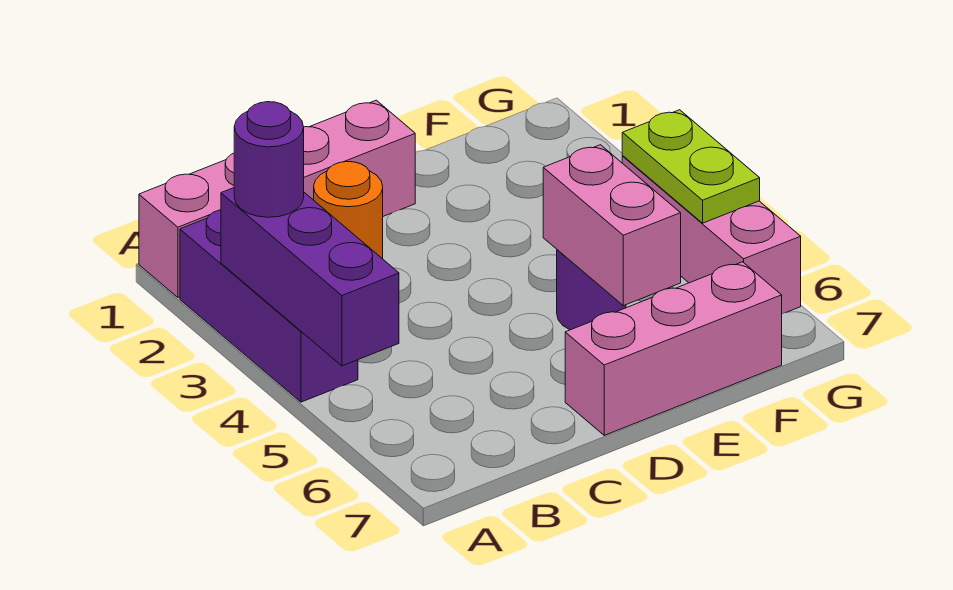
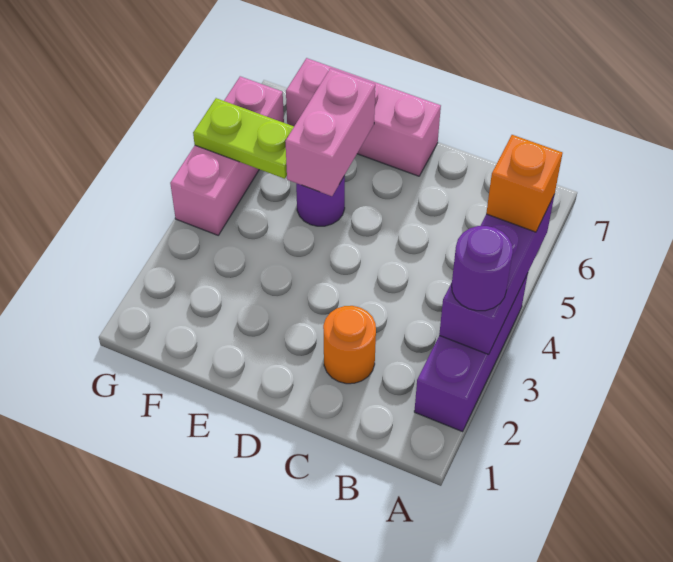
pink 1x4 brick [139,100,415,298] -> none
none -> orange 1x1 brick [486,135,562,232]
lime 1x2 plate [622,110,760,223] -> lime 1x2 plate turned to [193,98,294,179]

